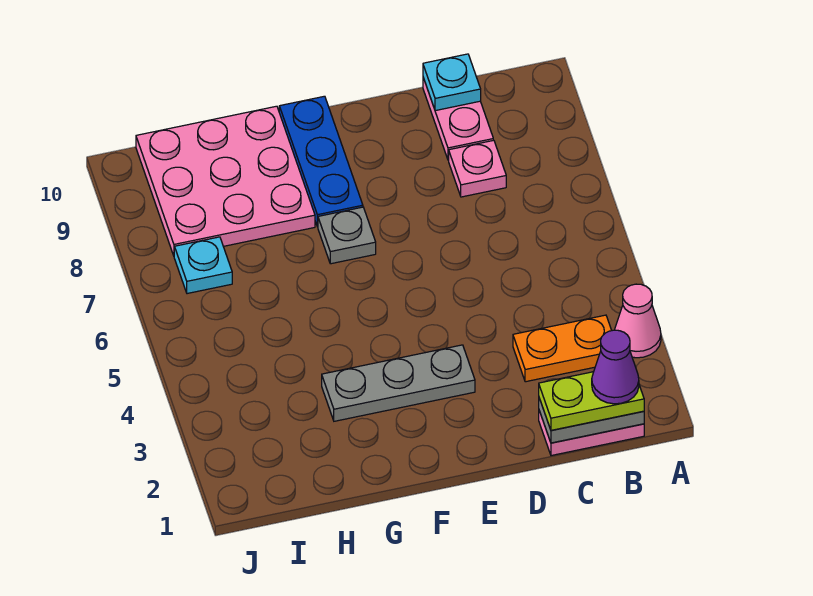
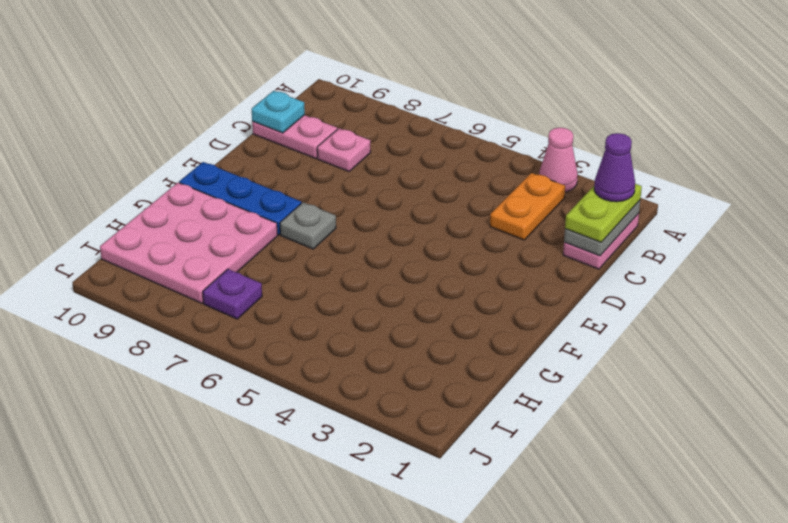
grey 1x3 plate [322,345,475,421] -> none
cyan 1x1 plate [174,237,232,294] -> purple 1x1 plate [203,269,262,319]

